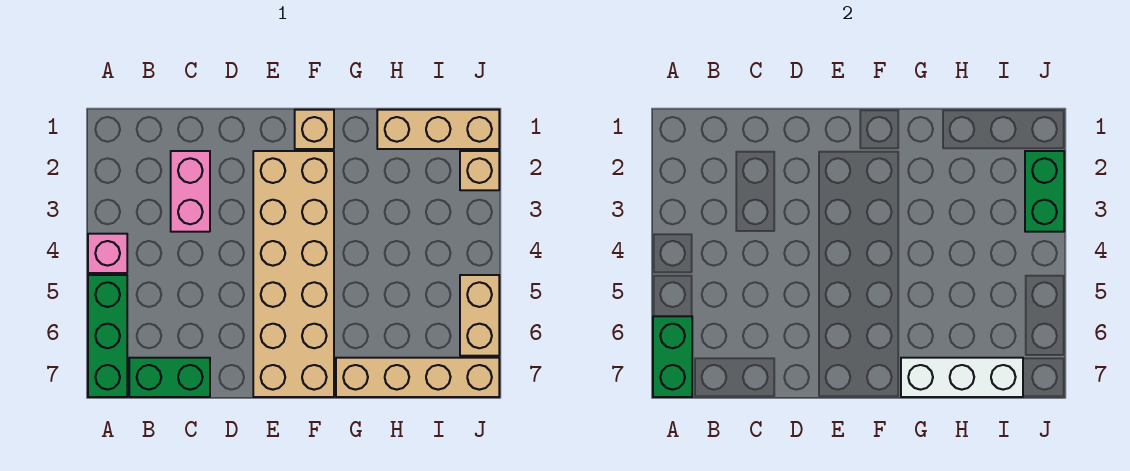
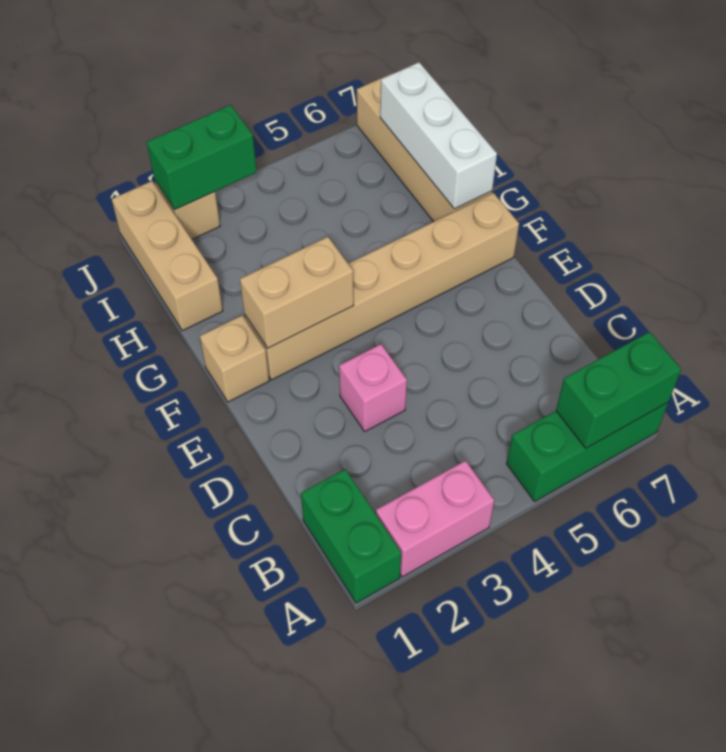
pink 1x1 brick [88,234,127,273] -> pink 1x1 brick moved to [339,344,407,431]
green 1x2 brick [129,358,210,397] -> green 1x2 brick moved to [301,469,401,603]
pink 1x2 brick [171,151,210,232] -> pink 1x2 brick moved to [376,461,494,577]
tan 2x6 brick [253,151,334,397] -> tan 1x6 brick [245,193,519,380]
tan 1x2 brick [460,275,499,356] -> tan 1x2 brick moved to [240,237,354,348]

